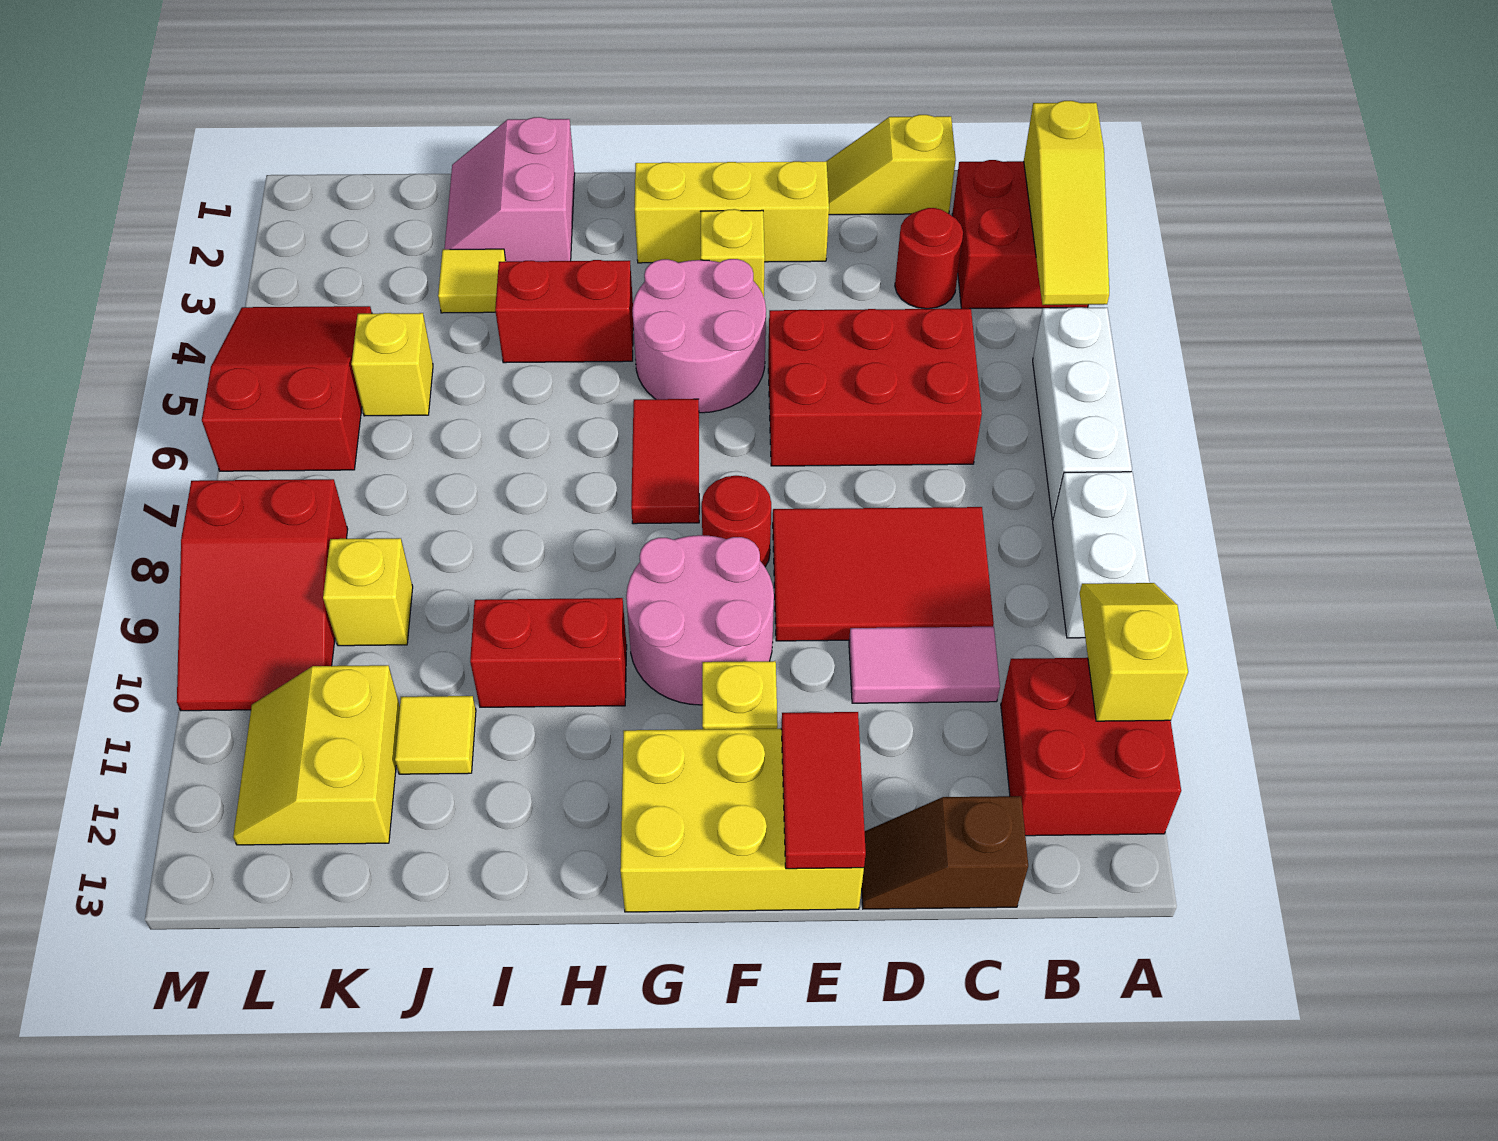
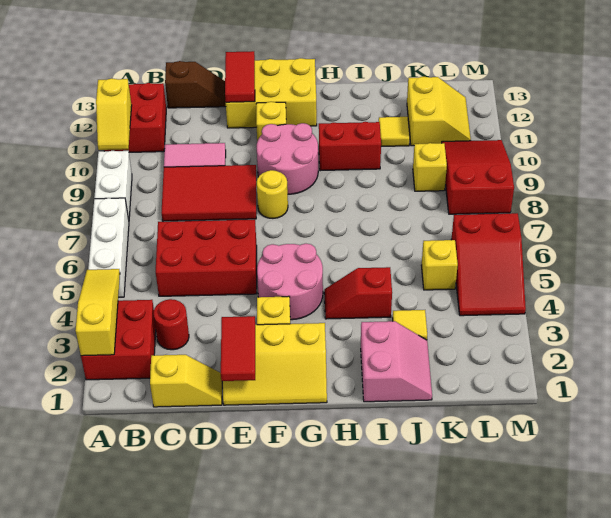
red 1x1 round brick [702,476,771,567] -> yellow 1x1 round brick [257,170,288,218]
red 1x2 tile [631,399,699,524] -> red 1x2 tile moved to [221,316,255,381]
red 1x2 brick [495,260,633,363] -> red 1x2 slope [324,267,392,319]

